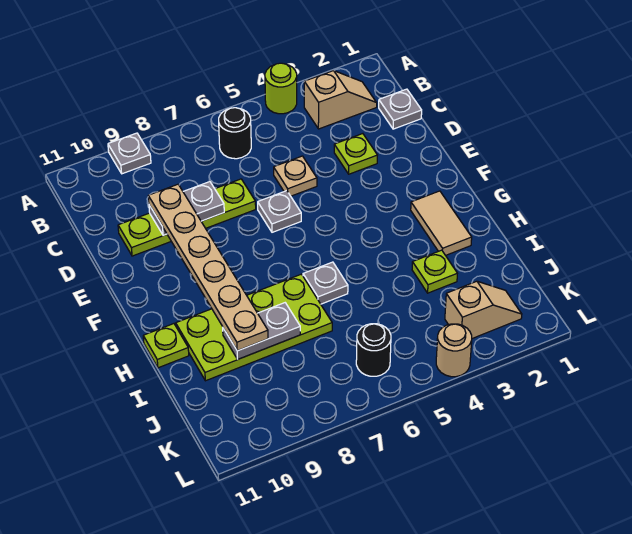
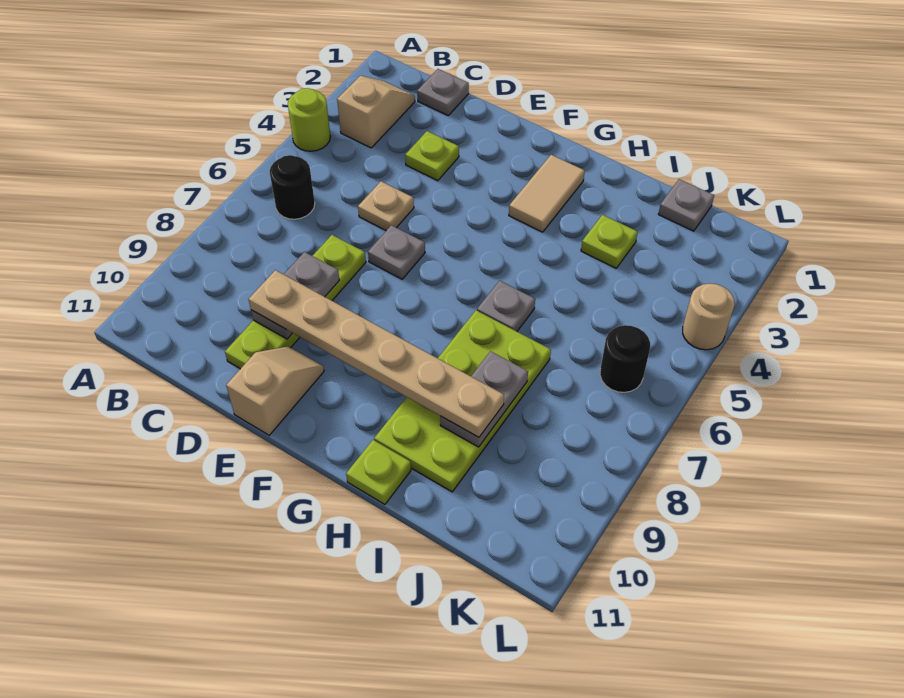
grey 1x1 plate [108,133,151,174] -> grey 1x1 plate moved to [658,179,714,231]
tan 1x2 tile [411,191,472,255] -> tan 1x2 tile turned to [509,155,585,232]
tan 1x2 slope [445,281,522,339] -> tan 1x2 slope moved to [226,346,324,435]

